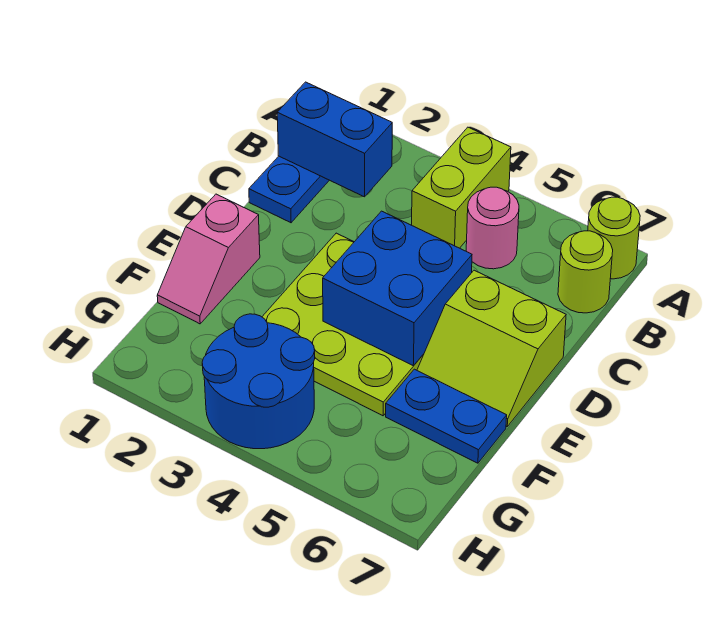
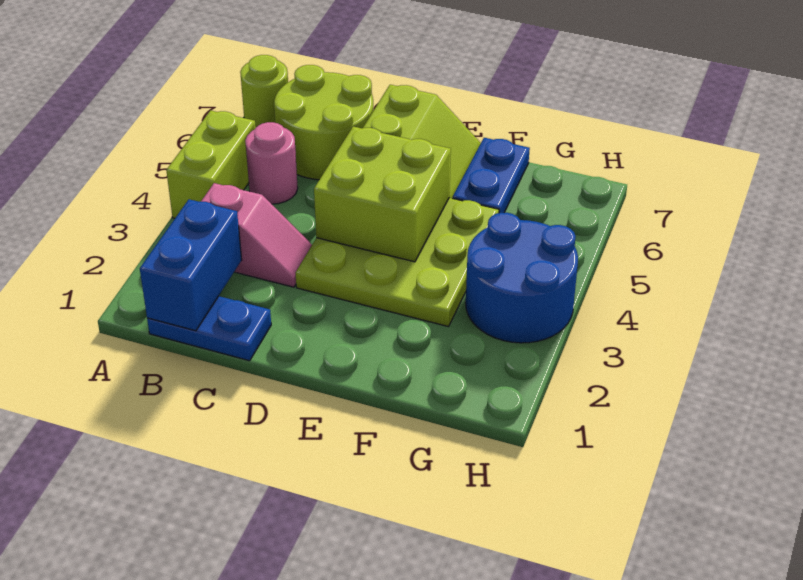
lime 1x2 brick [412,127,511,248] -> lime 1x2 brick turned to [166,111,256,218]
lime 1x1 round brick [558,231,613,313] -> lime 2x2 round brick [274,65,373,180]
blue 2x2 brick [323,211,472,366] -> lime 2x2 brick [314,126,451,262]
pink 1x2 slope [157,194,260,324] -> pink 1x2 slope moved to [201,183,312,287]

